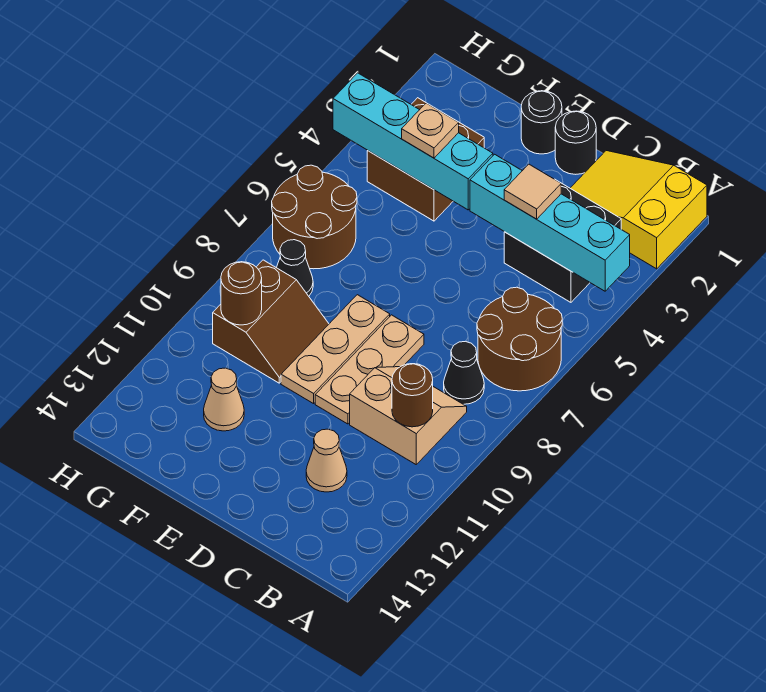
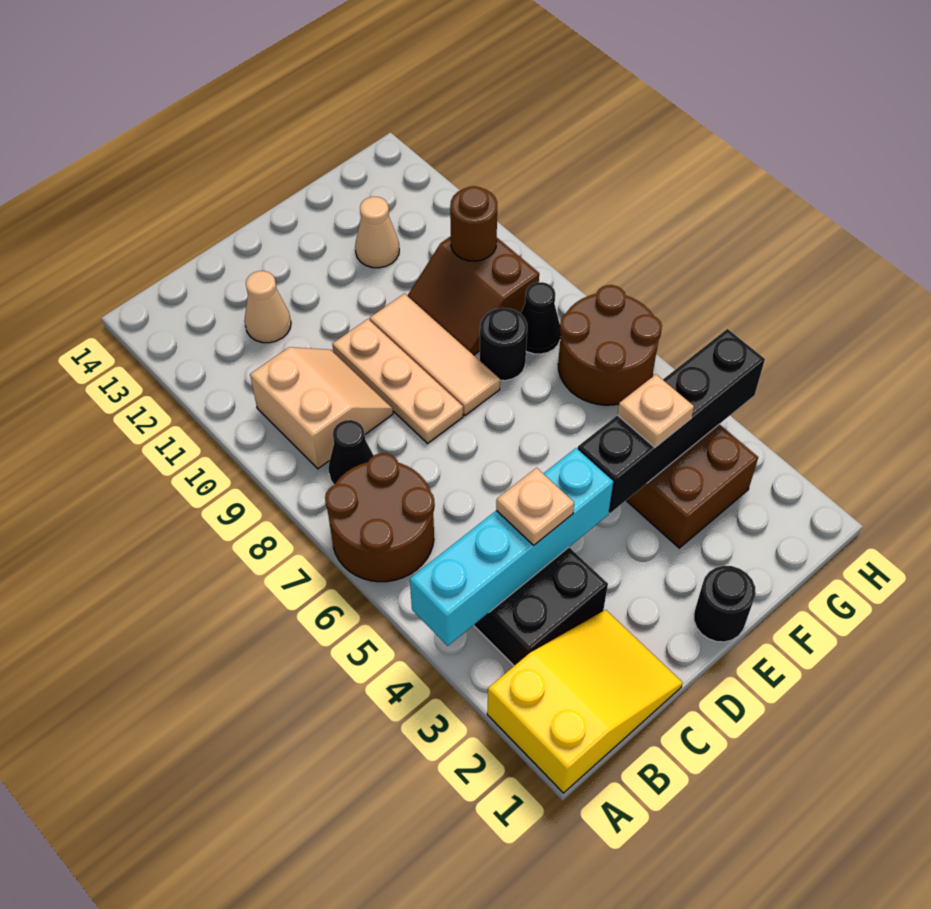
tan 2x2 slope [350,367,467,464] -> tan 2x2 slope turned to [250,347,393,469]
brown 1x1 round brick [392,364,433,427] -> none
tan 1x1 tile [504,164,561,219] -> tan 1x1 plate [496,468,574,545]
black 1x1 round brick [555,111,596,174] -> black 1x1 round brick moved to [480,308,527,381]
cyan 1x4 brick [333,73,493,210] -> black 1x4 brick [578,329,765,513]
tan 1x3 plate [281,295,390,404] -> tan 1x3 tile [370,294,500,415]

